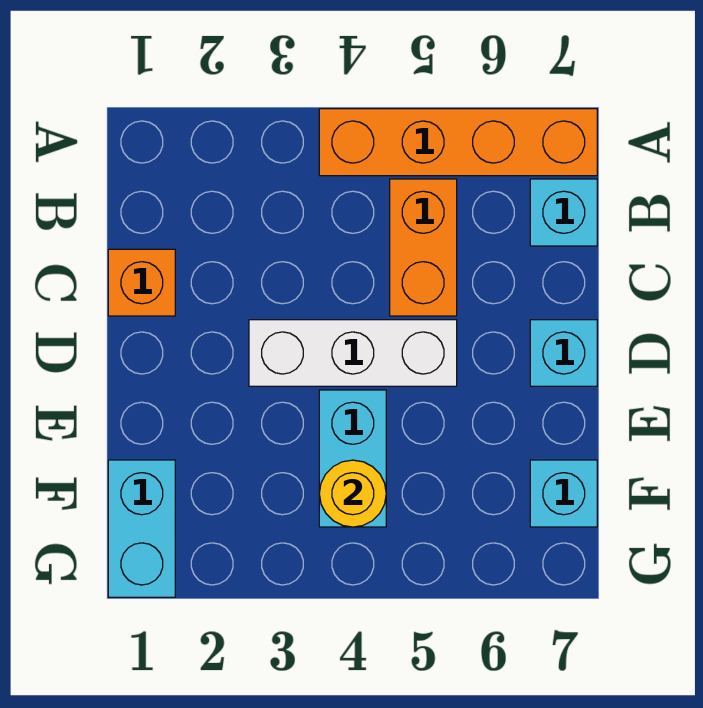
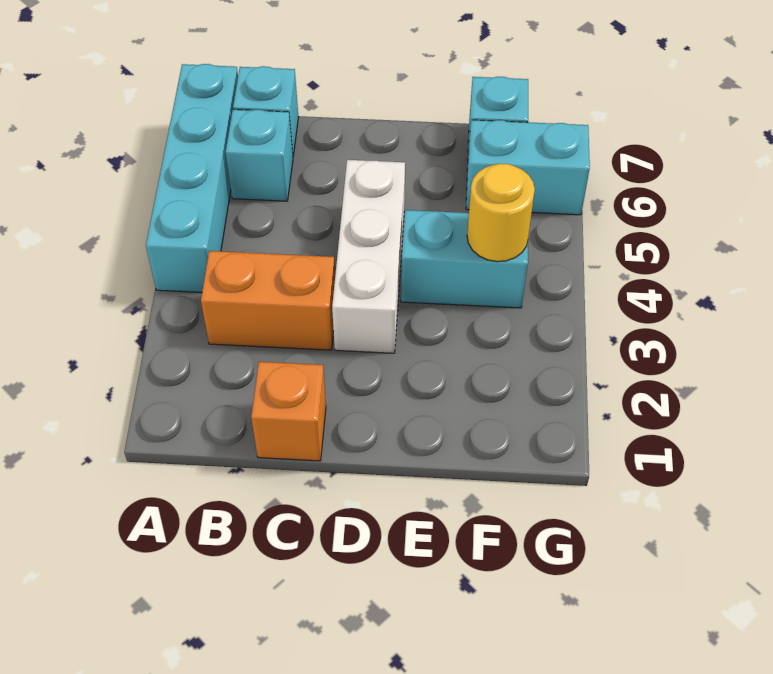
orange 1x4 brick [319,109,597,176] -> cyan 1x4 brick [146,64,238,292]
orange 1x2 brick [390,179,457,316] -> orange 1x2 brick moved to [201,251,335,350]
cyan 1x1 brick [530,320,597,386] -> cyan 1x1 brick moved to [226,109,293,201]
cyan 1x2 brick [108,460,175,597] -> cyan 1x2 brick moved to [466,120,590,215]

